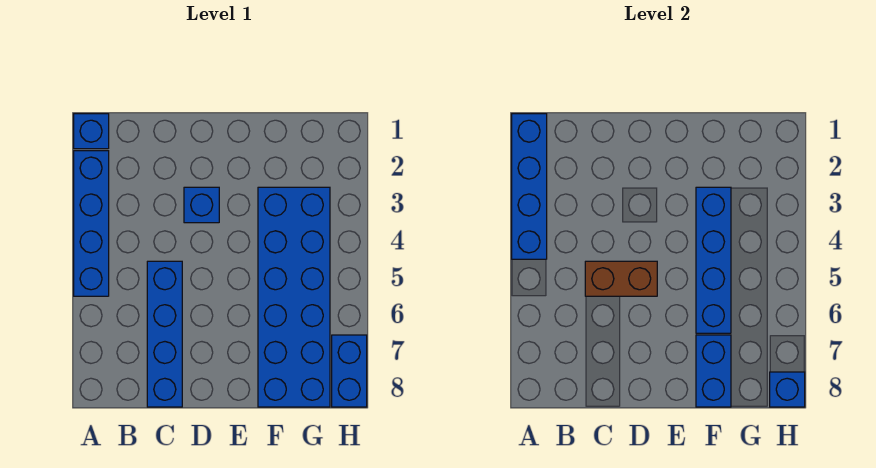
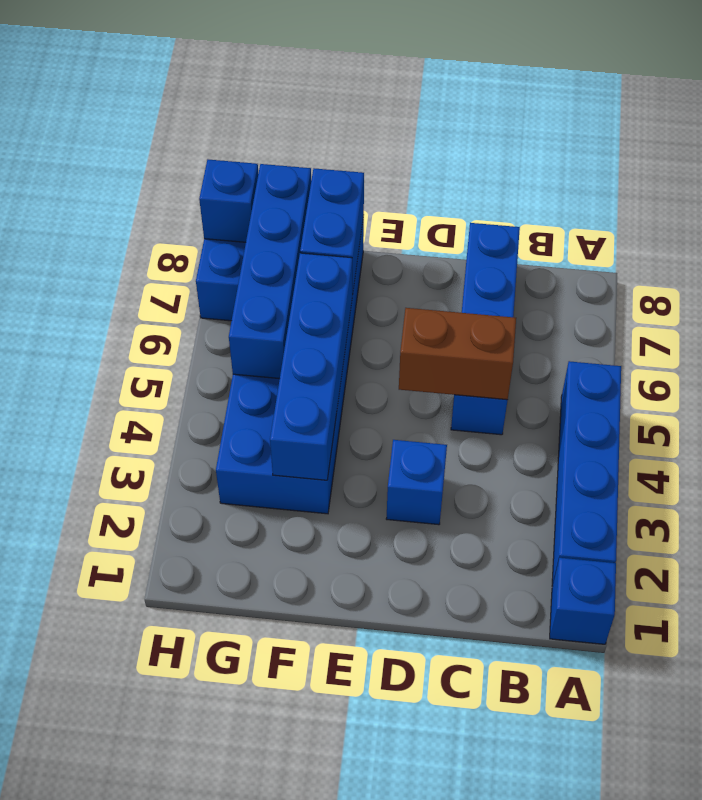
blue 1x4 brick [512,114,547,259] -> blue 1x4 brick moved to [229,164,311,379]

